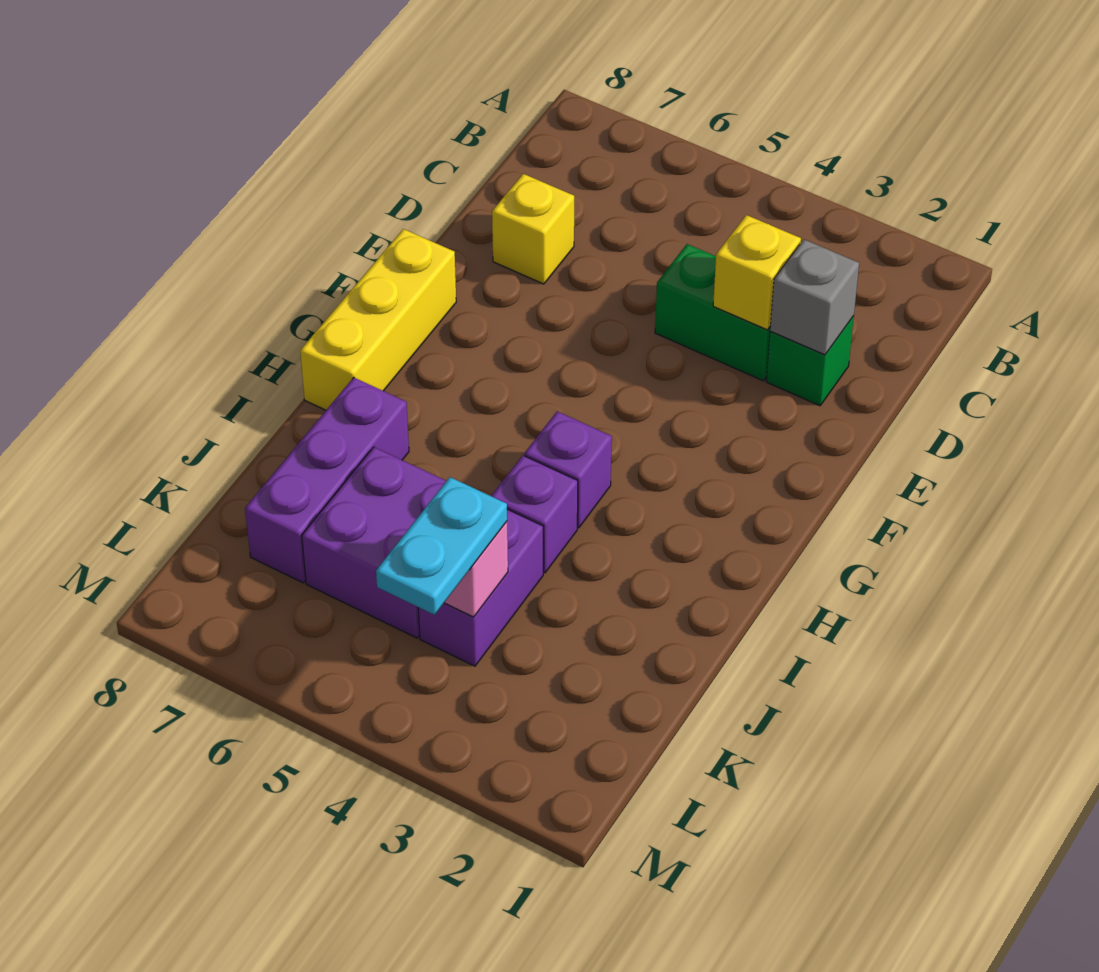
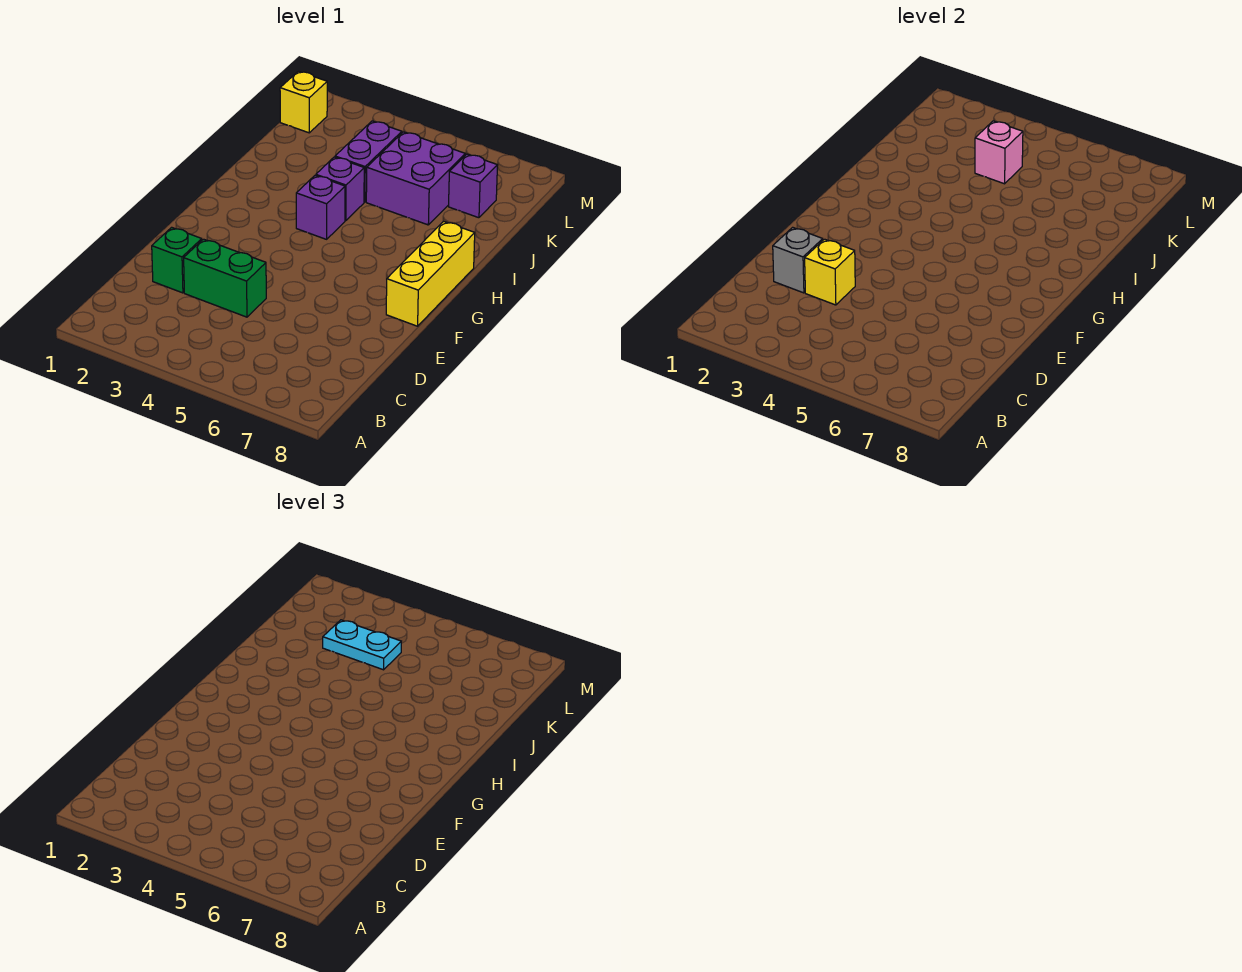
yellow 1x1 brick [492,174,574,284] -> yellow 1x1 brick moved to [280,71,327,133]
purple 1x3 brick [245,377,409,583] -> purple 1x1 brick [449,154,498,218]
cyan 1x2 plate [376,477,507,615] -> cyan 1x2 plate turned to [323,620,401,670]

